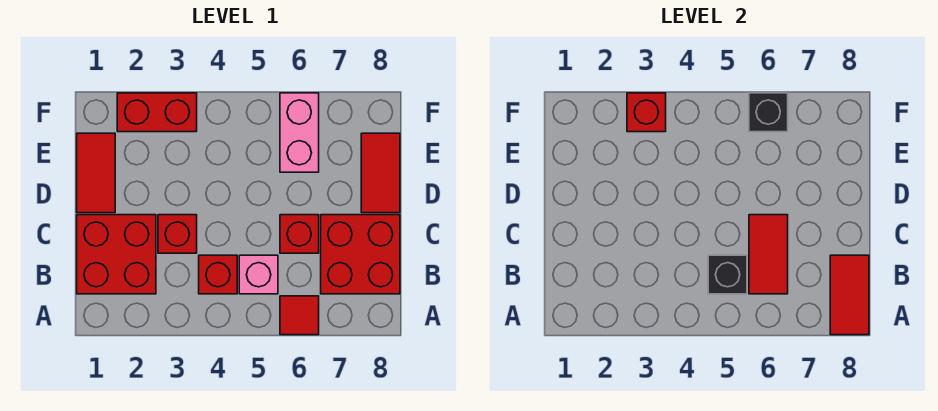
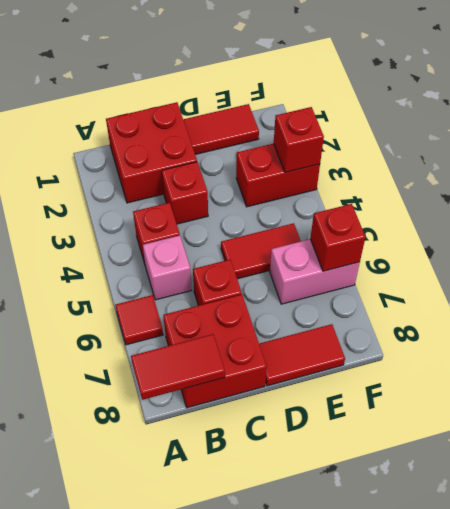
black 1x1 brick [708,255,747,294] -> none
red 1x2 tile [749,215,788,294] -> red 1x2 tile moved to [221,223,301,279]
red 1x2 brick [117,93,197,132] -> red 1x2 brick turned to [236,144,320,207]
black 1x1 brick [749,93,788,132] -> red 1x1 brick [310,204,365,271]

